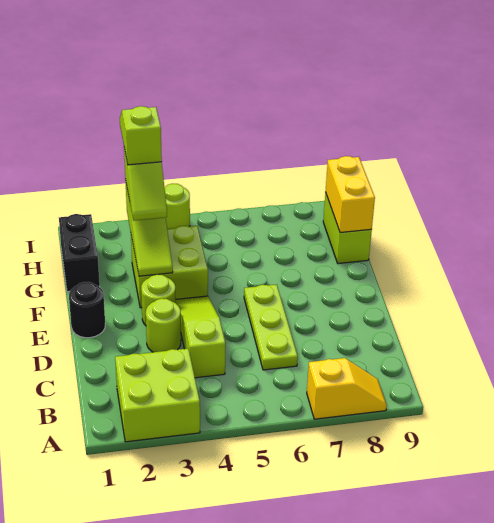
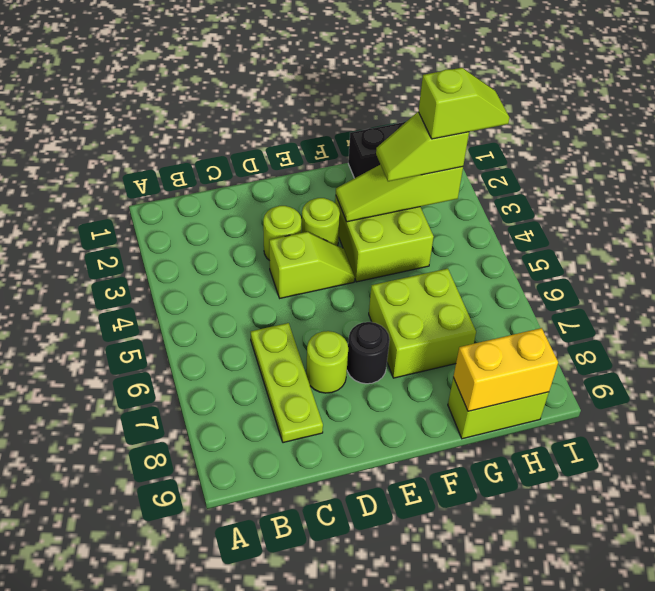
lime 2x2 brick [115,349,200,442] -> lime 2x2 brick moved to [369,269,476,378]
yellow 1x2 slope [307,358,387,419] -> none
lime 1x3 slope [176,296,226,378] -> lime 1x2 slope [269,232,355,298]
lime 1x3 plate [244,284,298,370] -> lime 1x3 plate turned to [251,323,323,443]
black 1x1 round brick [69,282,105,338] -> black 1x1 round brick moved to [347,322,390,384]
lime 1x1 round brick [164,183,190,229] -> lime 1x1 round brick moved to [306,331,348,393]

